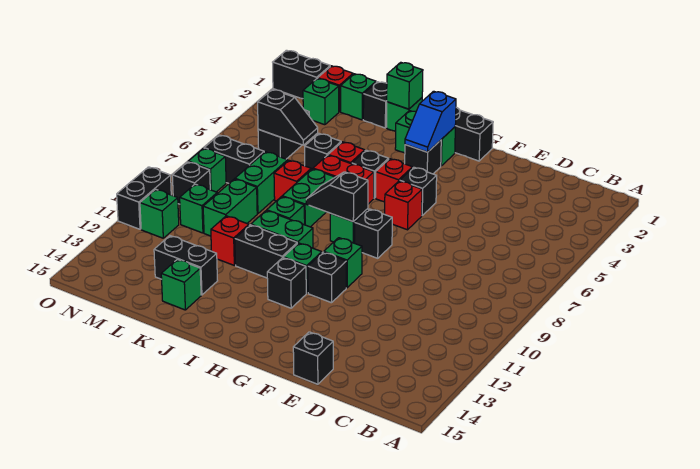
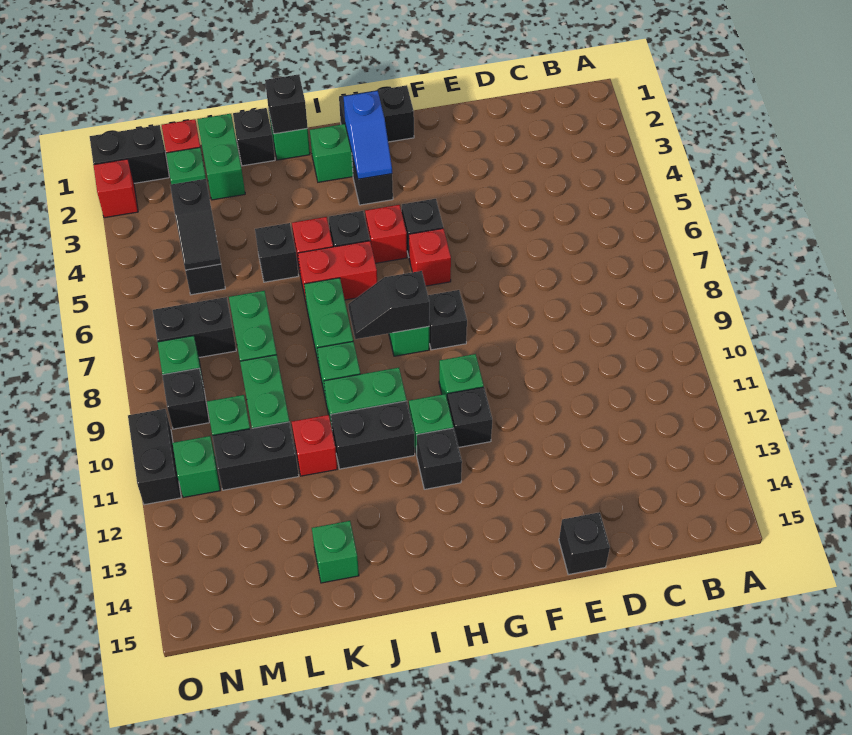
green 1x1 brick [387,62,423,109] -> black 1x1 brick [265,74,308,134]
red 1x1 brick [274,160,311,201] -> red 1x1 brick moved to [94,159,138,218]
black 1x2 brick [154,236,218,295] -> black 1x2 brick moved to [212,422,299,490]
green 1x1 brick [341,74,376,120] -> green 1x2 brick [197,114,245,200]
black 1x2 slope [258,90,318,145] -> black 1x2 slope turned to [170,179,221,270]

